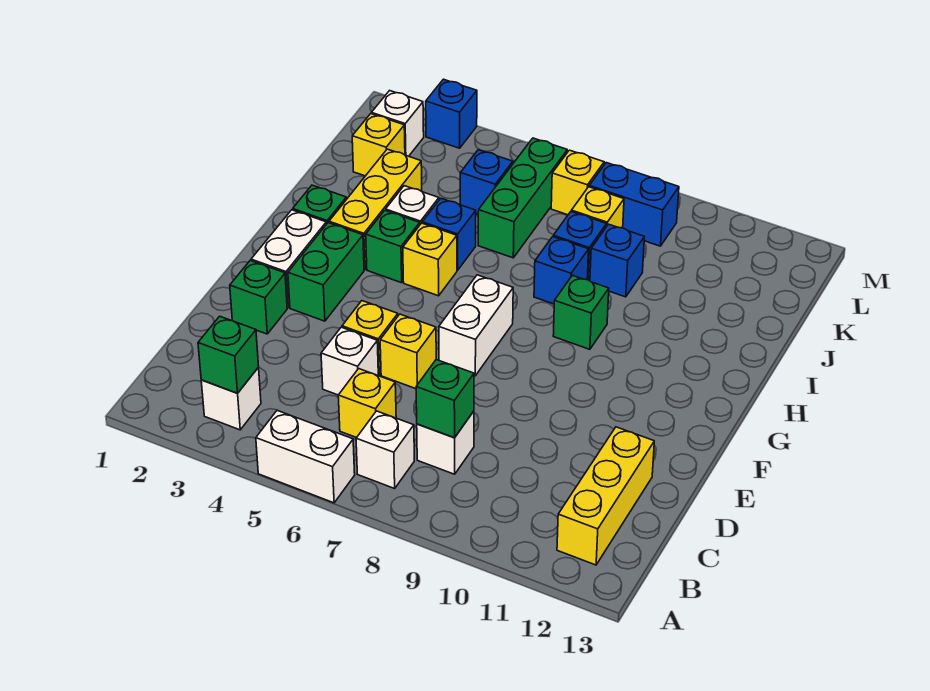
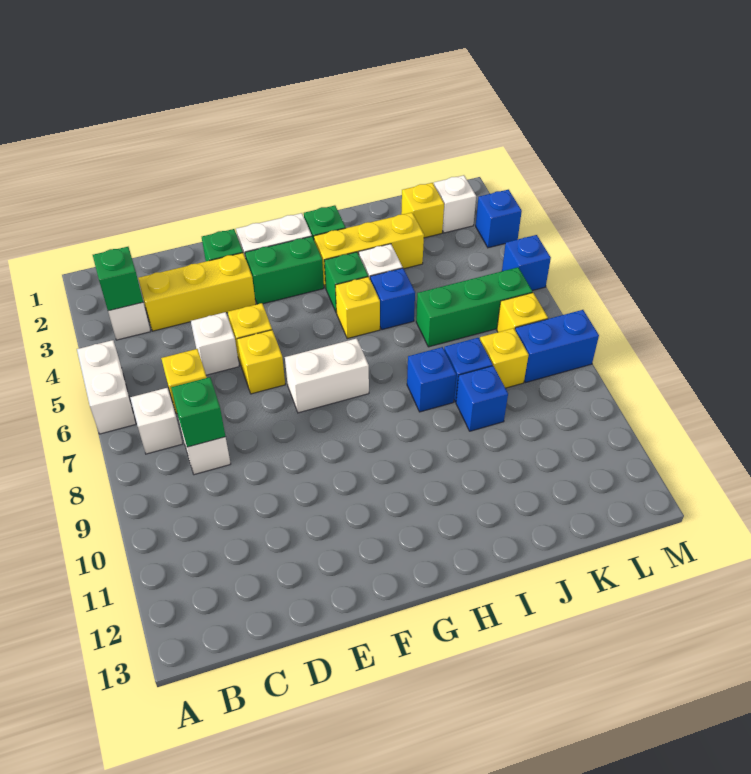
yellow 1x3 brick [557,427,654,565] -> yellow 1x3 brick moved to [138,253,256,331]
green 1x1 brick [553,275,609,349] -> none
blue 1x1 brick [460,150,513,215] -> blue 1x1 brick moved to [502,235,551,291]
blue 1x2 brick [589,163,679,246] -> blue 1x2 brick turned to [515,310,599,383]

